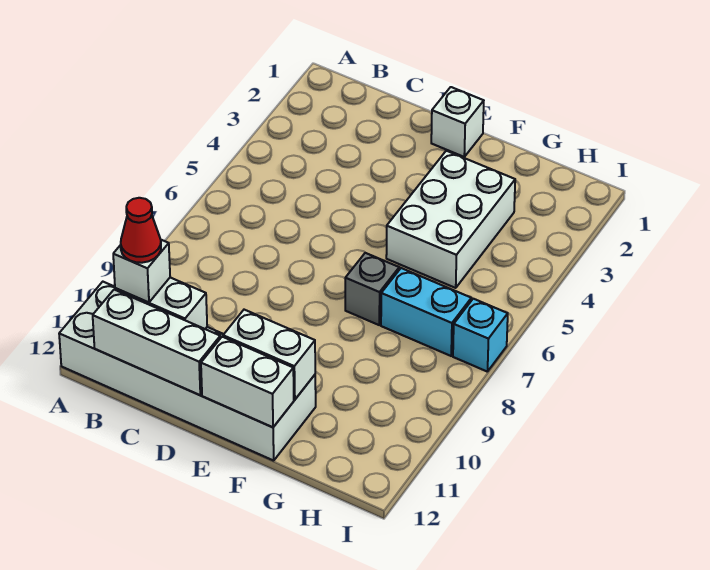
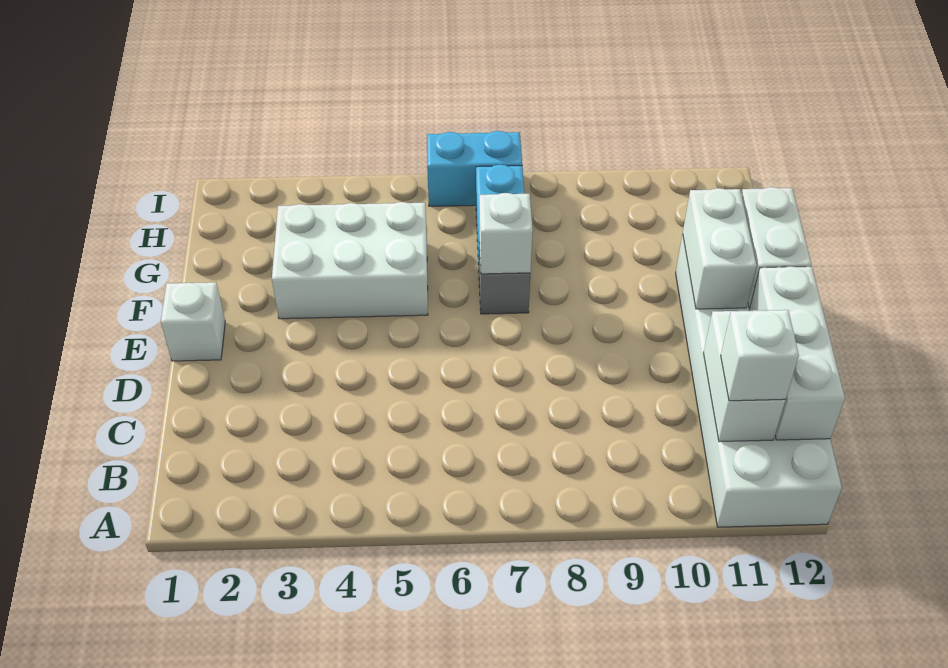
red 1x1 cone [121,198,161,263] -> none
none -> white 1x1 brick [479,193,533,274]
cyan 1x1 brick [453,299,508,372] -> cyan 1x2 brick [427,131,522,206]

